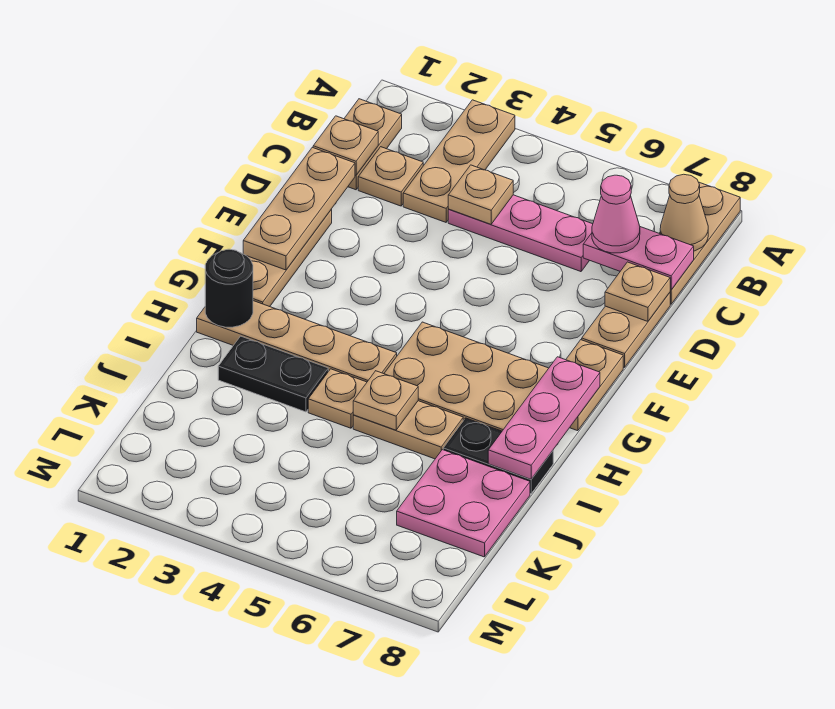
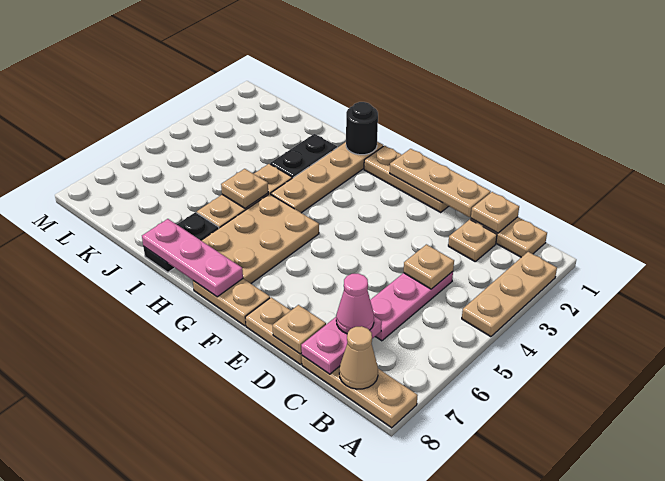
tan 1x3 plate [403,100,515,222] -> tan 1x3 plate turned to [462,252,557,337]
pink 2x2 plate [397,450,530,557] -> none

